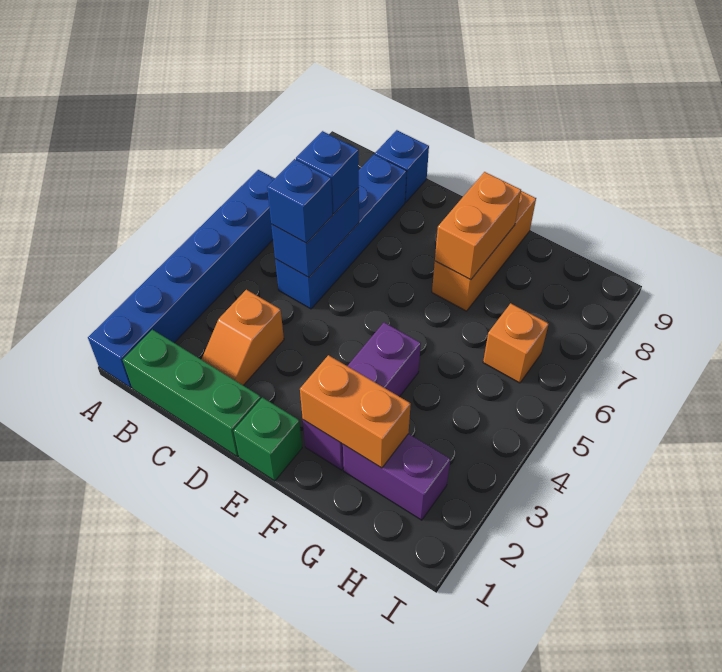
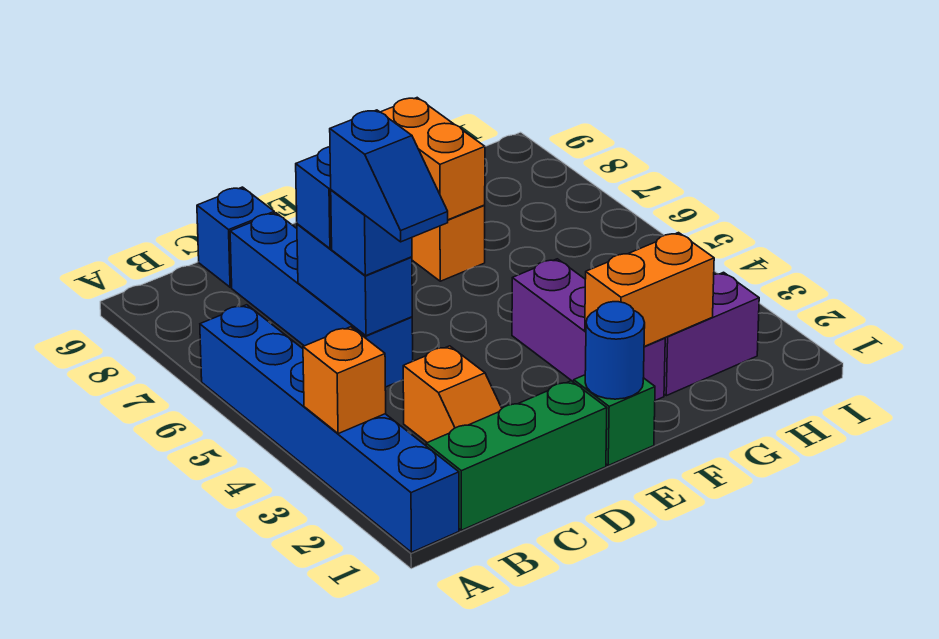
none -> blue 1x2 slope [330,110,448,242]
none -> blue 1x1 round brick [585,302,645,399]
orange 1x1 brick [483,303,549,383] -> orange 1x1 brick moved to [303,327,386,434]

